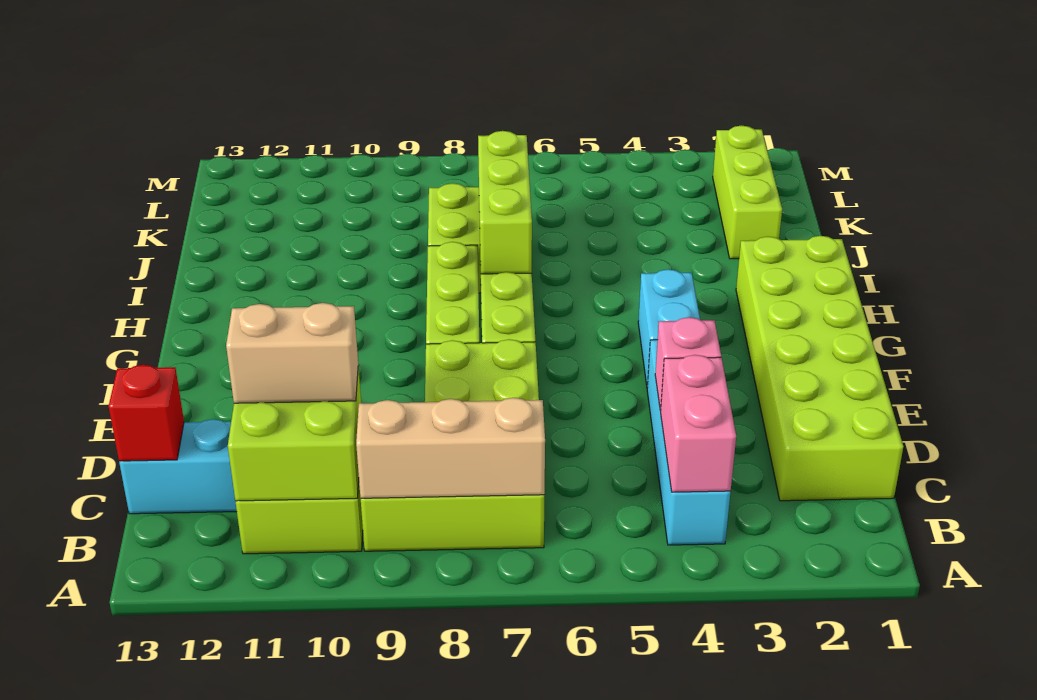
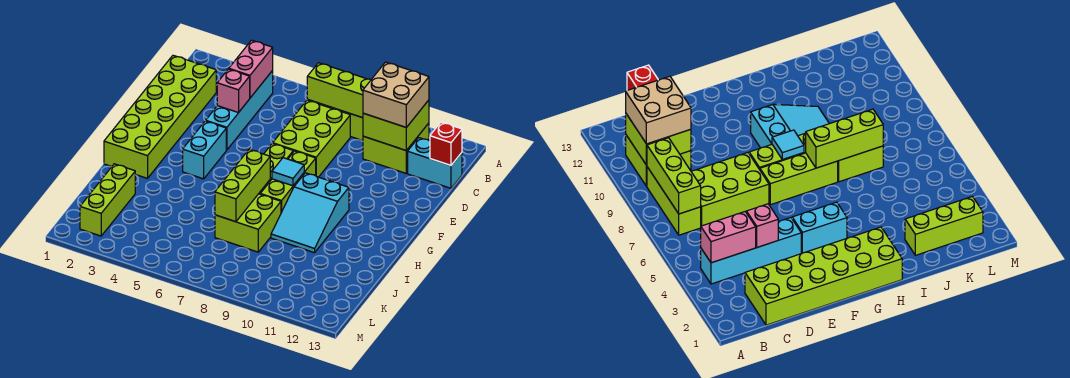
tan 1x3 brick [356,398,545,498] -> lime 1x3 brick [307,63,371,118]
tan 1x2 brick [226,303,358,403] -> tan 2x2 brick [363,62,429,127]
none -> cyan 1x1 tile [272,158,304,186]
none -> cyan 2x3 slope [271,173,349,253]

